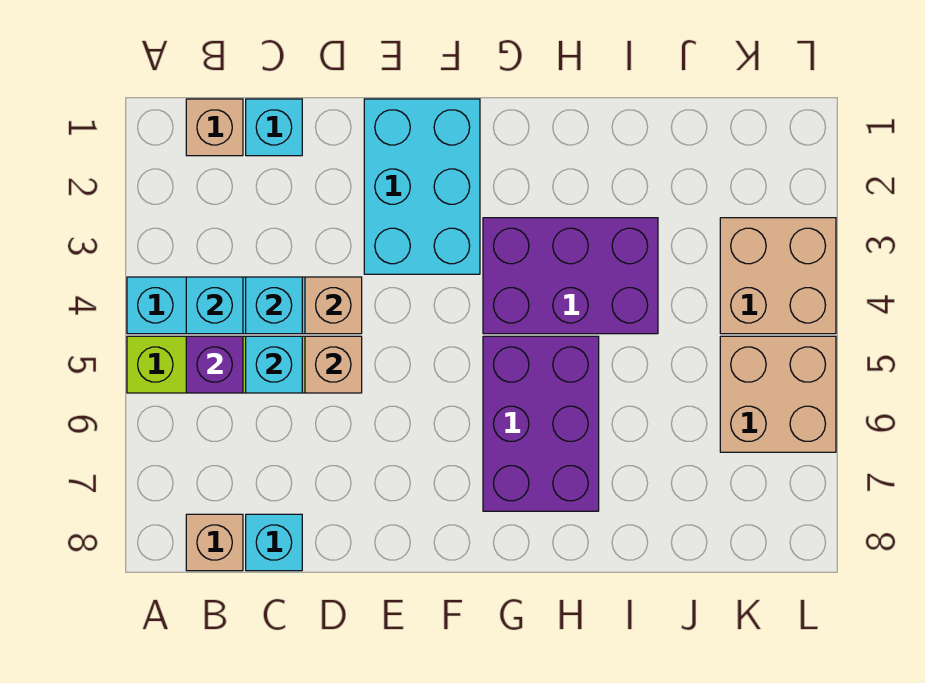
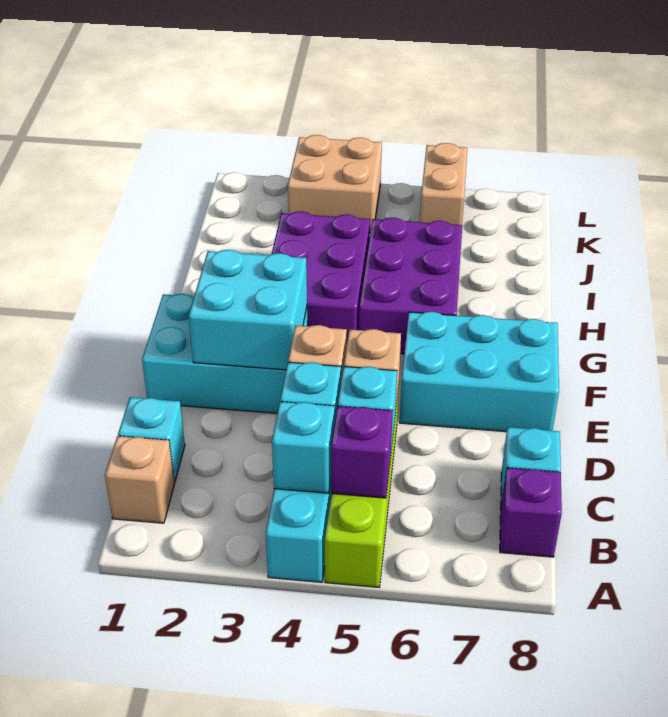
tan 1x1 brick [186,514,243,571] -> purple 1x1 brick [500,468,562,557]
none -> cyan 2x2 brick [189,250,307,370]
none -> cyan 2x3 brick [400,312,559,432]
purple 2x3 brick [483,336,599,511] -> purple 2x3 brick turned to [359,218,462,354]
tan 2x2 brick [720,336,836,452] -> tan 1x2 brick [420,143,467,225]

